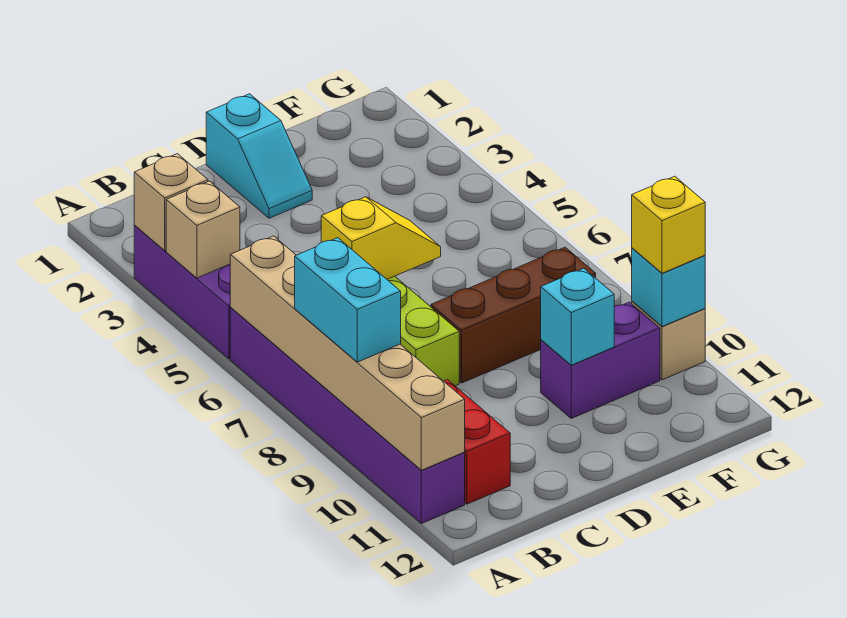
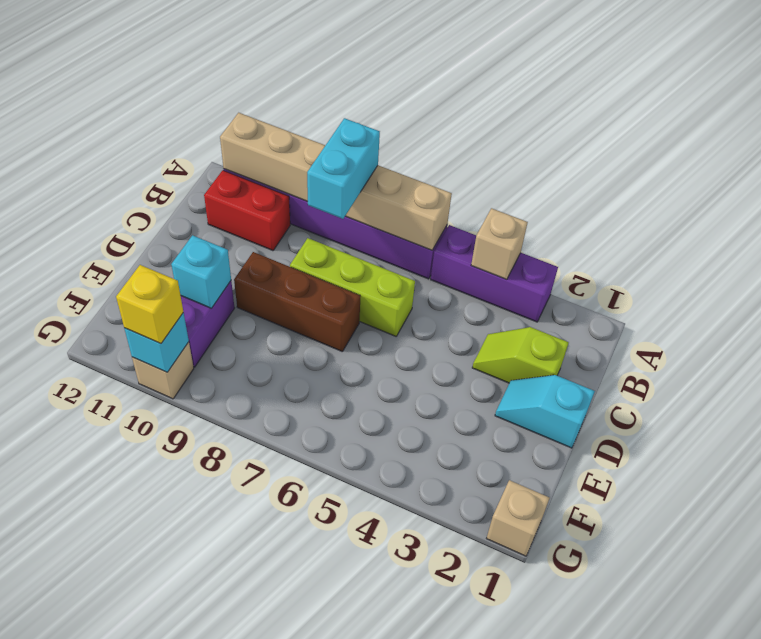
tan 1x1 brick [134,154,208,251] -> tan 1x1 brick moved to [486,480,550,556]
cyan 1x2 brick [295,238,401,362] -> cyan 1x2 brick turned to [307,118,380,219]
none -> lime 1x2 slope [472,327,569,383]
yellow 1x2 slope [321,197,441,279] -> none
brown 1x3 brick [431,247,596,383] -> brown 1x3 brick turned to [234,252,361,352]

